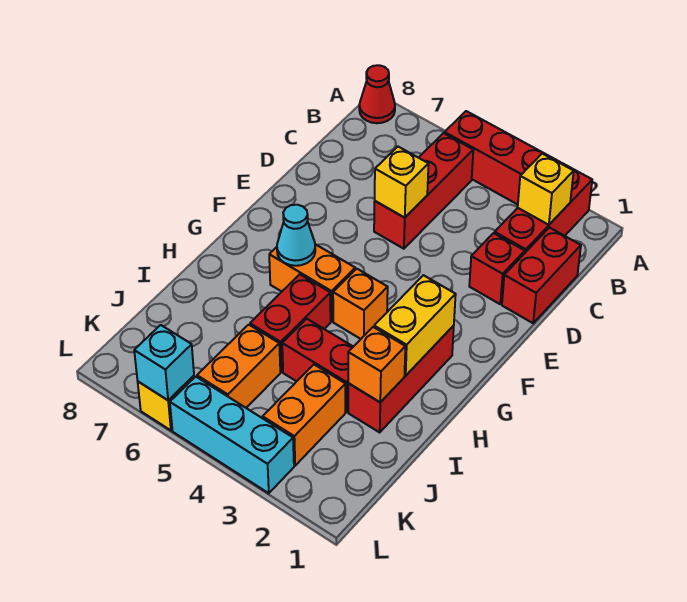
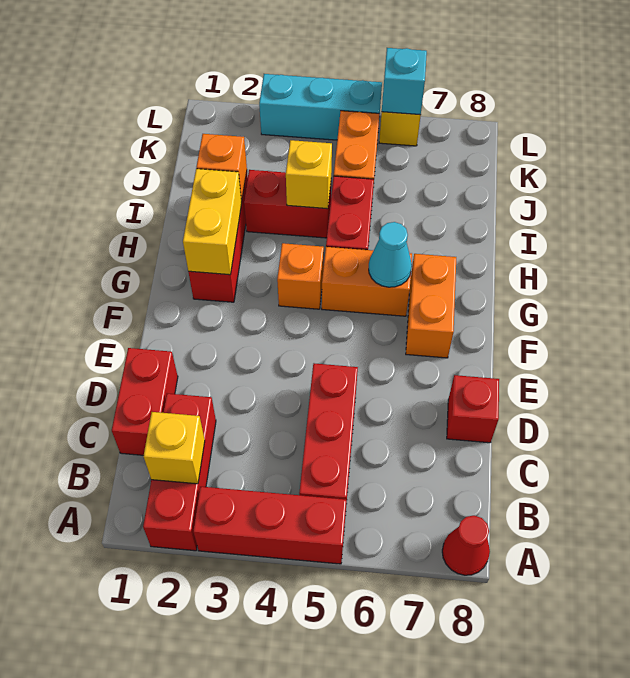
red 1x1 brick [469,233,525,304] -> red 1x1 brick moved to [447,375,499,443]
yellow 1x1 brick [375,147,429,218] -> yellow 1x1 brick moved to [286,140,332,209]
orange 1x2 brick [263,365,345,466] -> orange 1x2 brick moved to [406,254,456,358]

